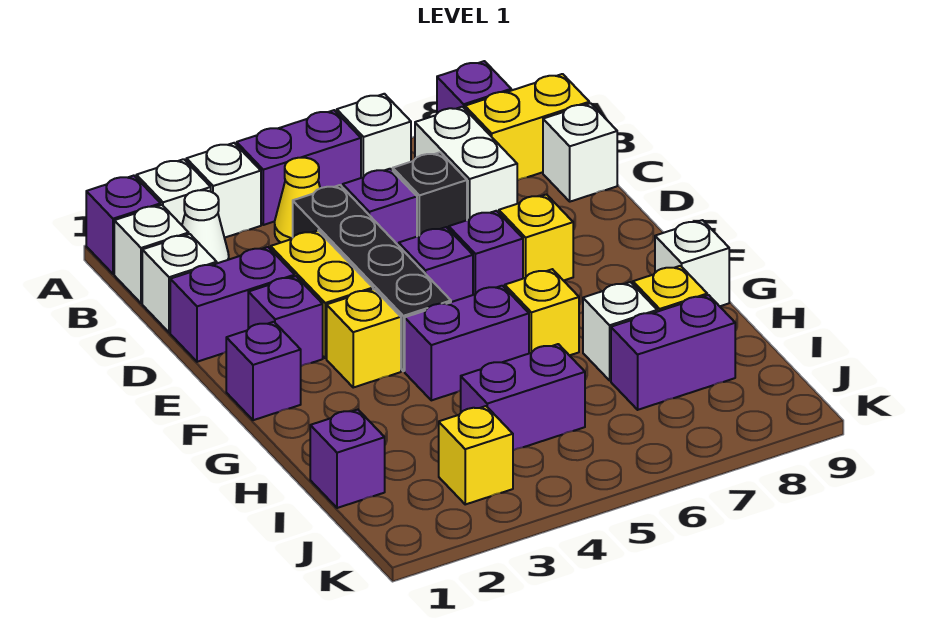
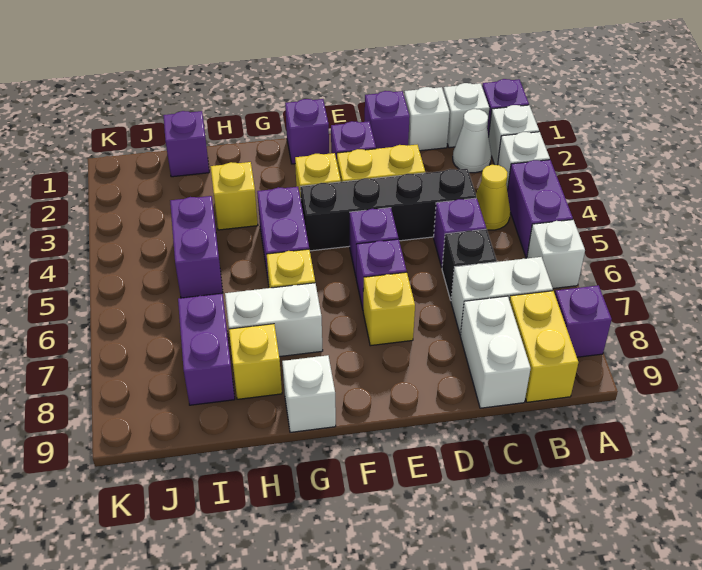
white 1x1 brick [543,103,617,202] -> white 1x2 brick [460,296,531,408]
purple 1x2 brick [170,247,295,362] -> purple 1x1 brick [365,91,410,149]
white 1x1 brick [583,282,657,380] -> white 1x2 brick [225,283,323,357]
yellow 1x1 brick [439,406,513,504] -> yellow 1x1 brick moved to [211,162,258,230]

